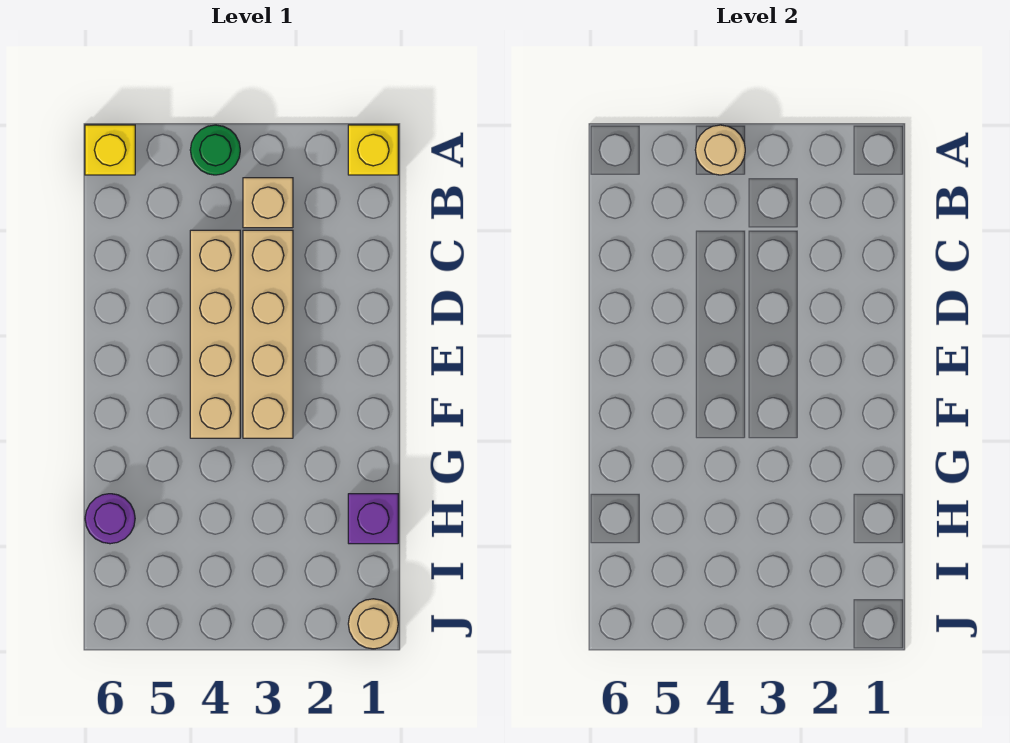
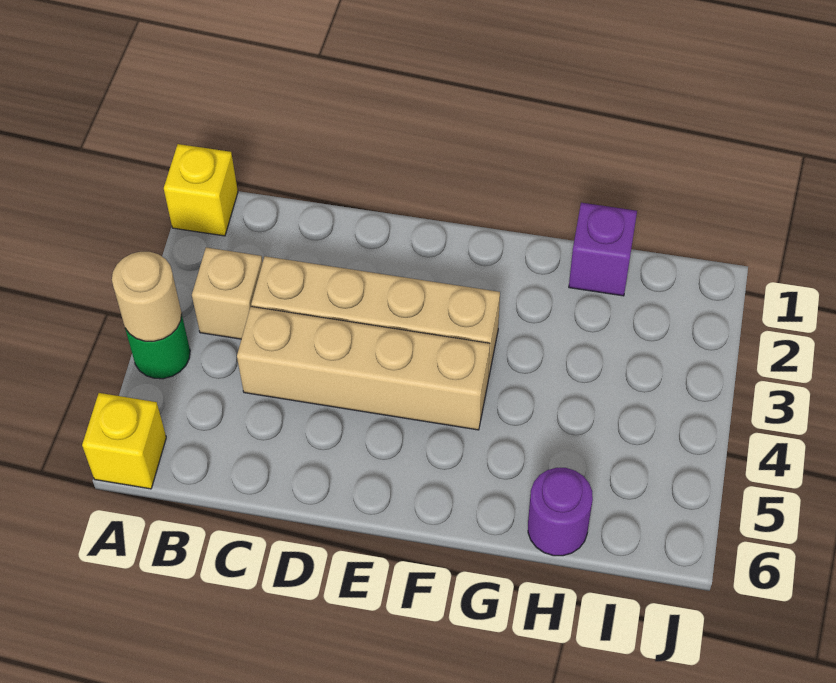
tan 1x1 round brick [348,599,398,649] -> none

